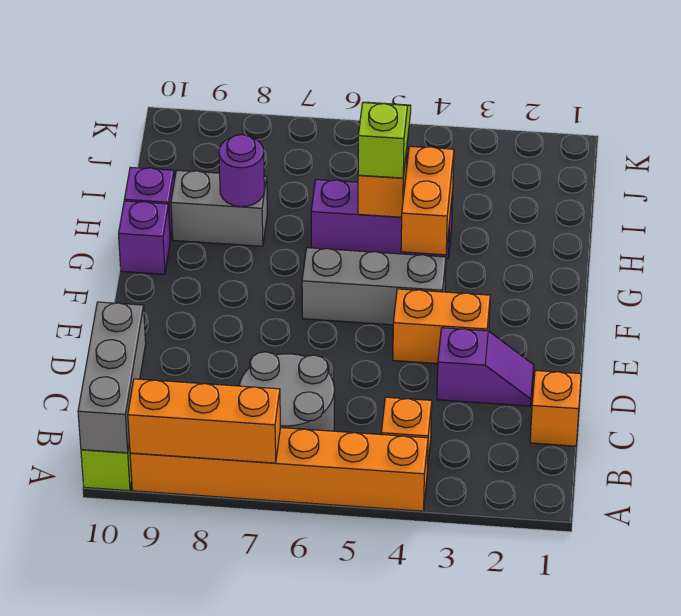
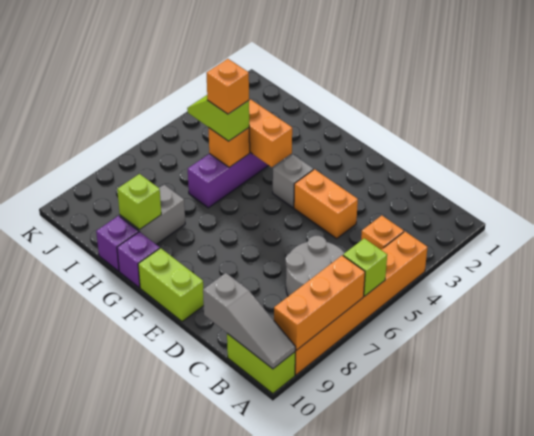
none -> lime 1x1 brick [343,238,387,296]
grey 1x3 brick [78,302,146,453] -> grey 1x3 slope [203,273,296,369]
orange 1x1 brick [530,370,581,446] -> orange 1x1 brick moved to [207,59,249,114]
purple 1x2 slope [437,328,534,406] -> none
orange 1x2 brick [393,289,490,364] -> orange 1x2 brick turned to [294,169,358,239]
none -> lime 1x2 brick [138,248,204,322]
grey 1x3 brick [302,248,446,325] -> grey 1x1 brick [273,155,313,208]
purple 1x1 round brick [219,135,264,207] -> none
none -> lime 1x1 brick [117,174,161,230]

